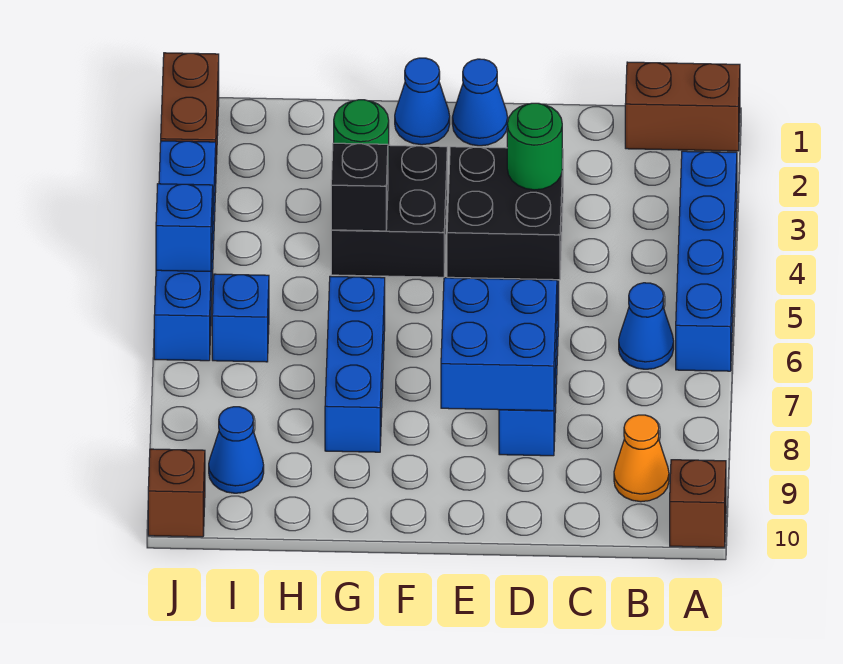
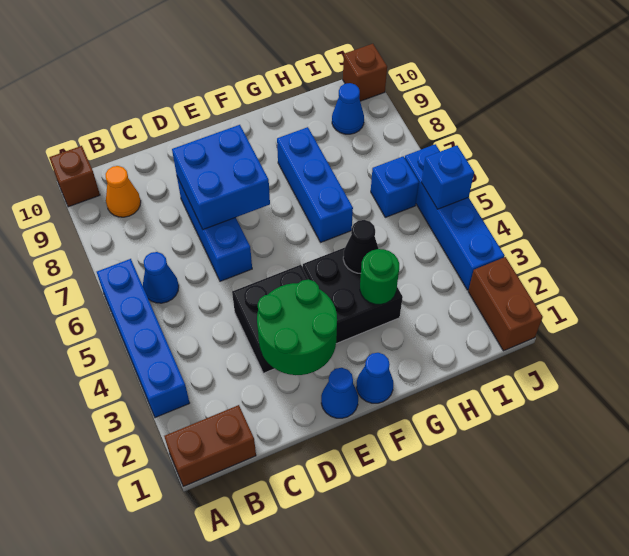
green 1x1 round brick [507,103,562,190] -> green 2x2 round brick [257,280,337,375]
black 1x1 brick [331,143,388,231] -> black 1x1 cone [343,220,379,273]

